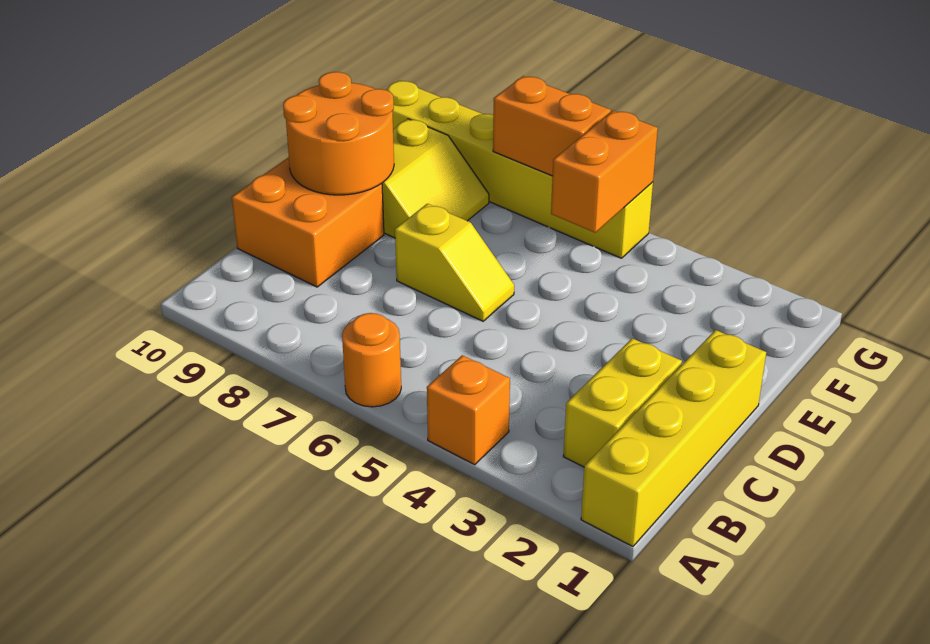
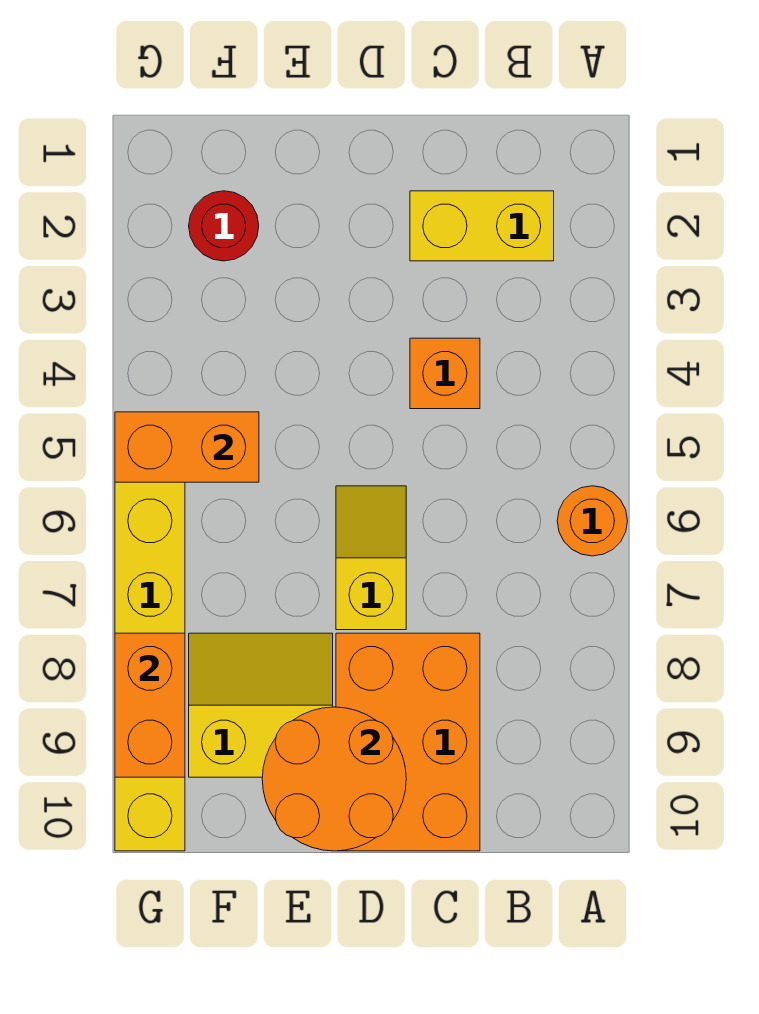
yellow 1x4 brick [581,330,766,547] -> none
orange 1x1 brick [427,355,510,465] -> orange 1x1 brick moved to [410,338,480,409]
orange 2x2 brick [232,157,384,287] -> orange 2x3 brick [336,633,480,851]
none -> red 1x1 round brick [189,191,259,261]
orange 1x2 brick [493,76,611,176] -> orange 1x2 brick moved to [115,633,185,777]

